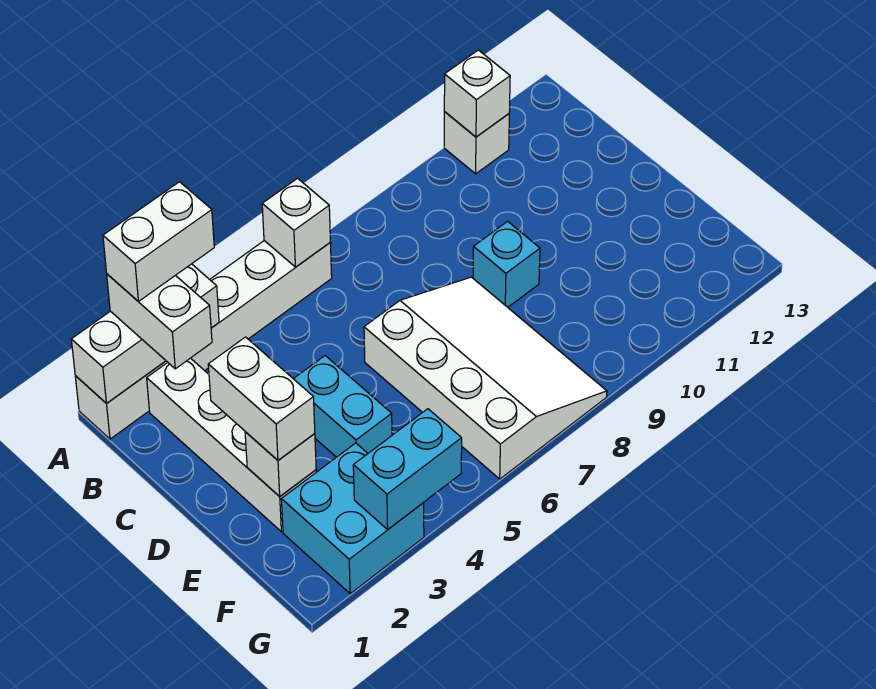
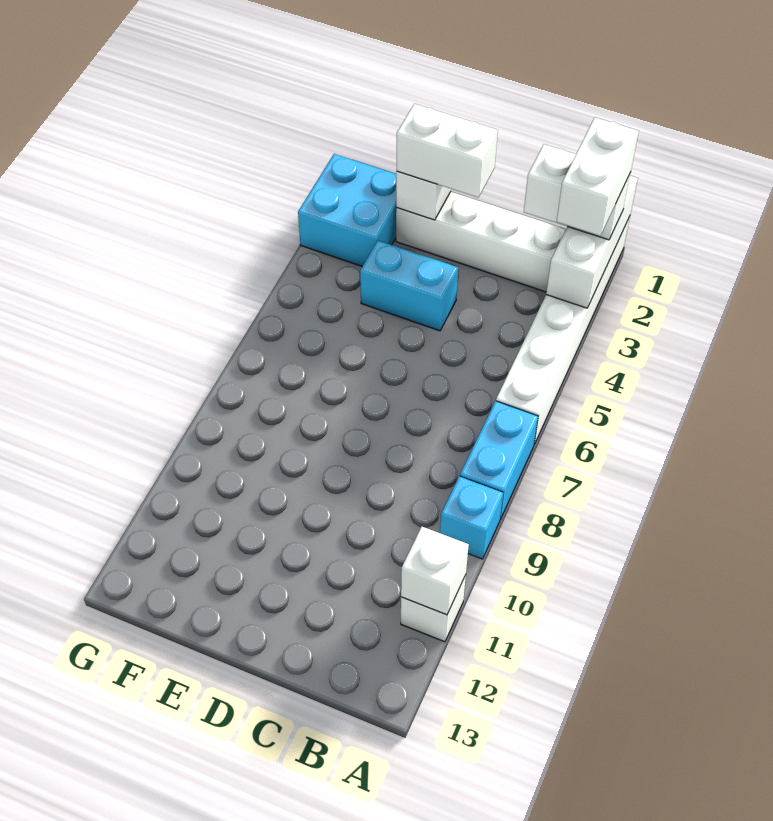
white 1x1 brick [262,178,330,267] -> none
white 3x4 slope [364,277,607,479] -> none
cyan 1x1 brick [473,221,540,307] -> cyan 1x1 brick moved to [440,476,503,559]
cyan 1x2 brick [353,409,462,529] -> cyan 1x2 brick moved to [460,401,538,519]

